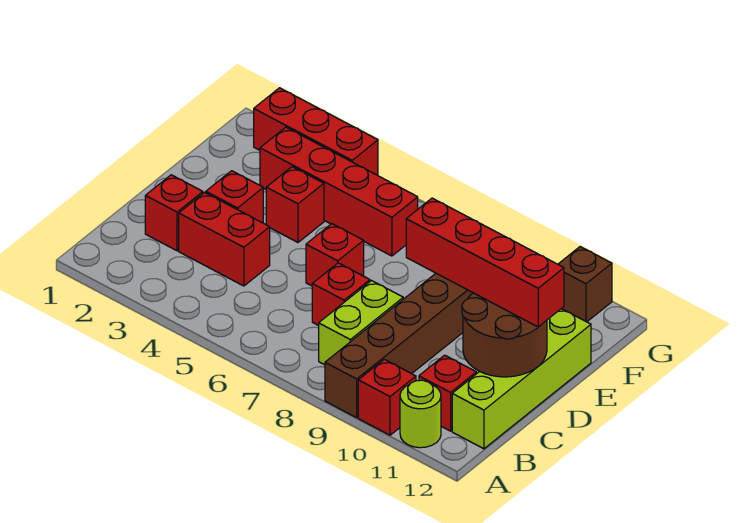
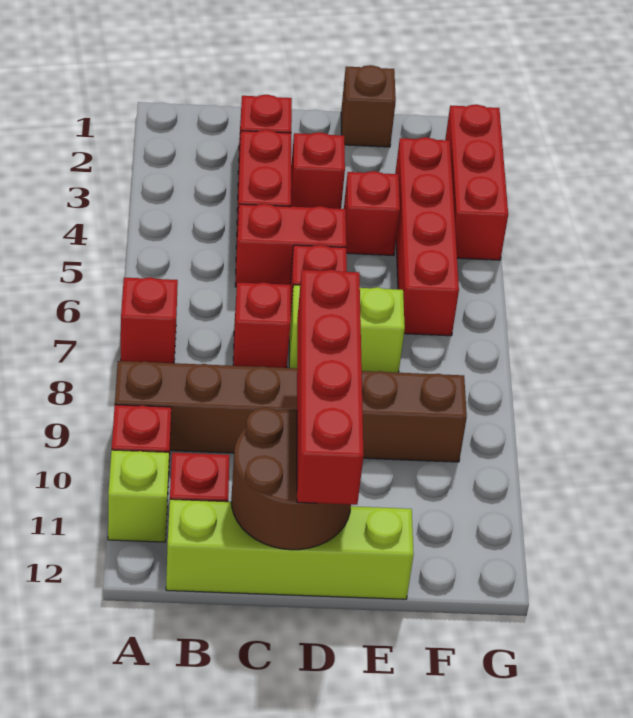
none -> red 1x1 brick [121,277,178,363]
lime 1x1 round brick [400,380,441,448] -> lime 1x1 brick [108,450,169,542]
lime 1x2 brick [319,281,403,365] -> lime 1x2 brick moved to [289,285,405,373]
none -> red 1x2 brick [235,204,346,287]
brown 1x1 brick [558,247,612,322] -> brown 1x1 brick moved to [341,65,396,147]

